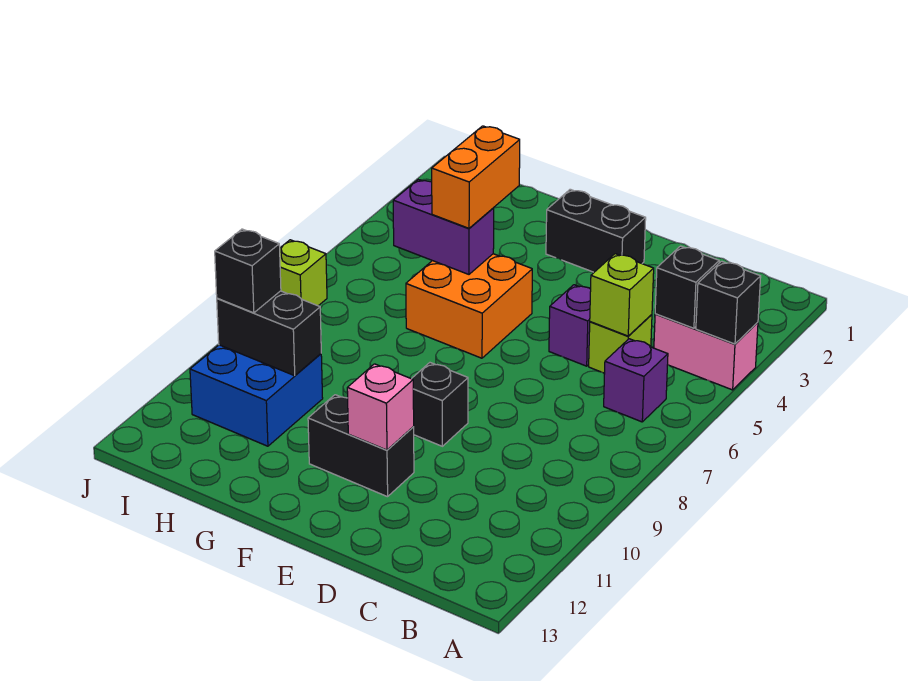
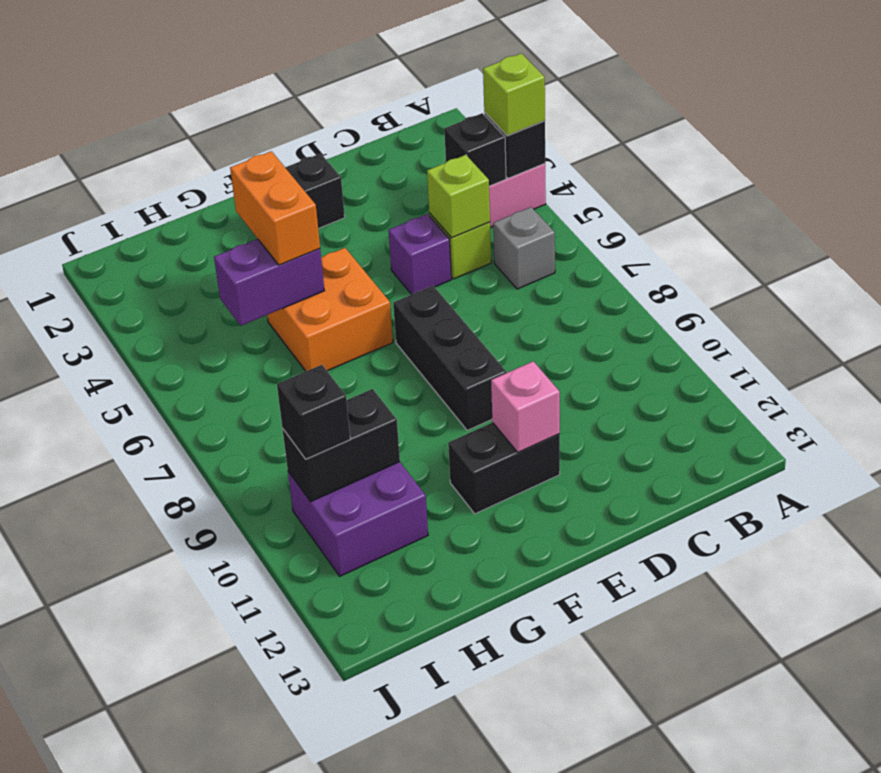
purple 1x1 brick [604,339,668,422] -> grey 1x1 brick [493,207,555,289]
black 1x1 brick [412,363,468,446] -> black 1x3 brick [393,286,507,430]
blue 2x2 brick [190,345,323,446] -> purple 2x2 brick [288,462,428,576]
lime 1x1 brick [280,240,327,306] -> lime 1x1 brick moved to [483,53,545,136]

